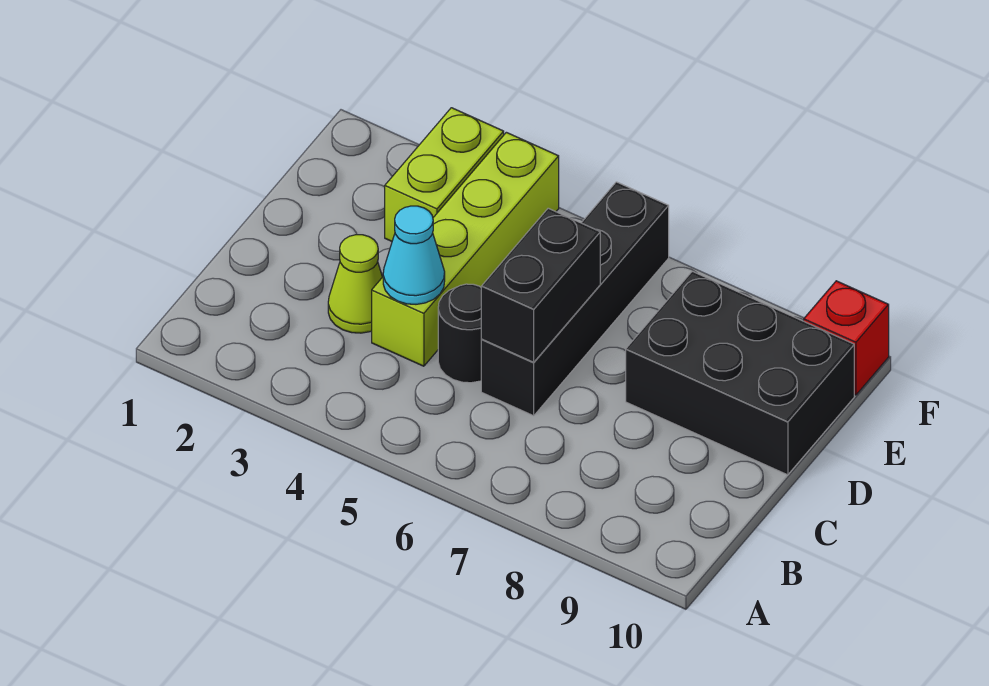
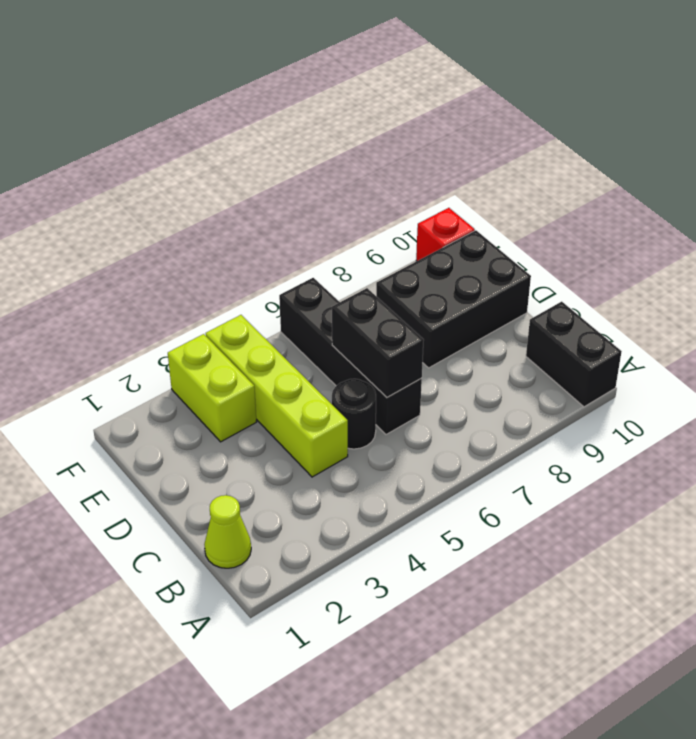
none -> black 1x2 brick [526,302,622,407]
lime 1x1 cone [328,235,382,333] -> lime 1x1 cone moved to [204,495,251,568]
cyan 1x1 cone [383,206,445,304] -> none

